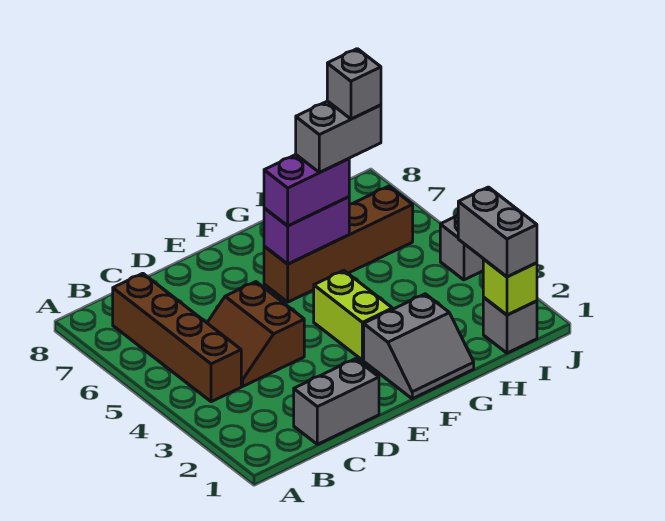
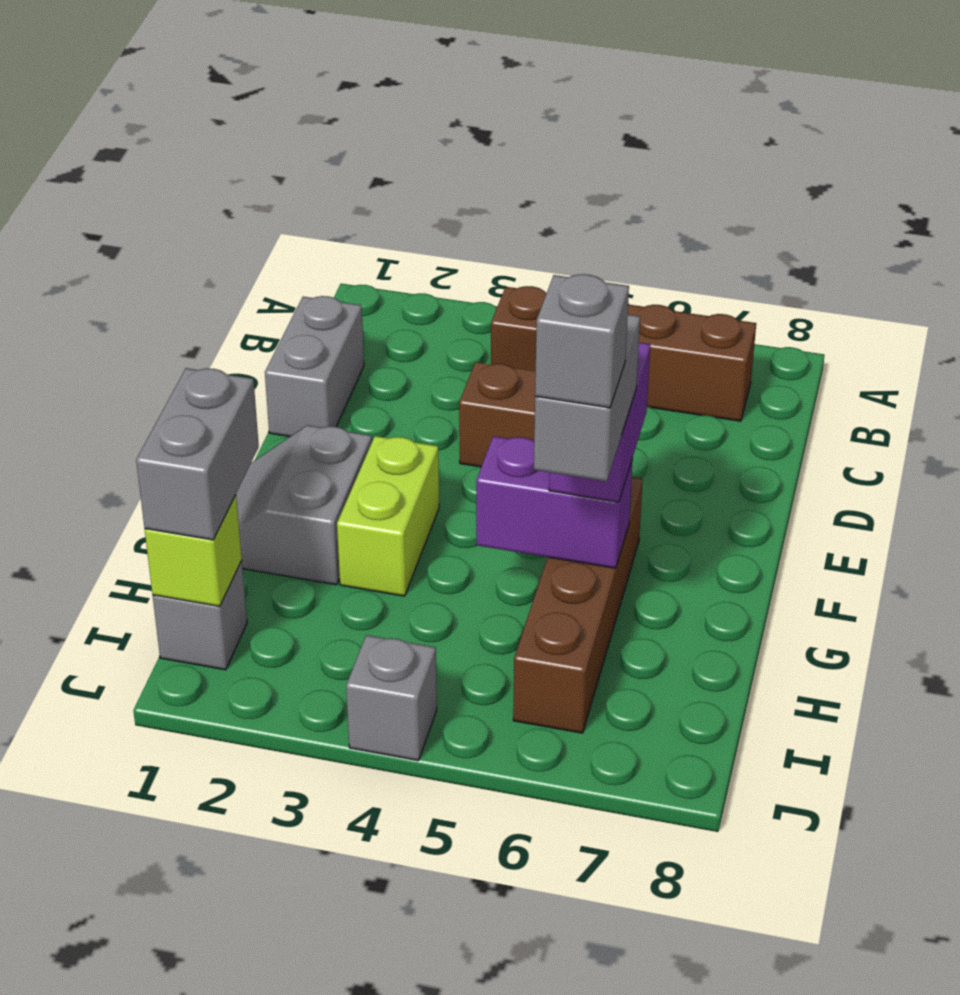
lime 1x2 brick [314,271,392,360] -> lime 1x2 brick turned to [337,436,439,596]
purple 1x2 brick [264,197,349,264] -> purple 1x2 brick turned to [476,436,633,568]
grey 1x2 brick [458,187,537,277] -> grey 1x2 brick turned to [136,368,259,540]

